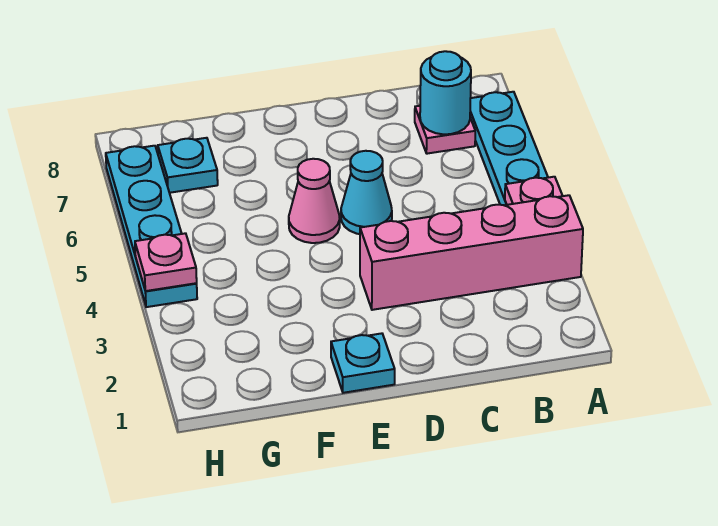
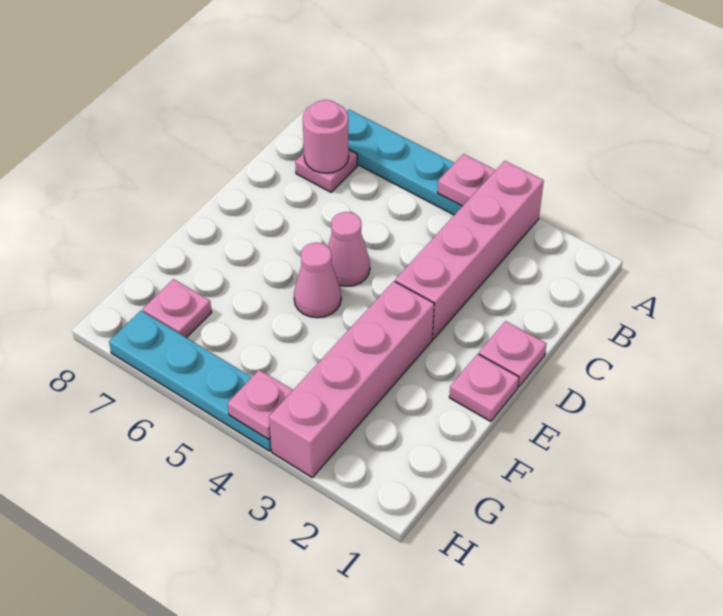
cyan 1x1 round brick [420,51,471,134] -> pink 1x1 round brick [303,100,349,173]
none -> pink 1x1 plate [479,321,547,387]
cyan 1x1 cone [341,151,392,234] -> pink 1x1 cone [328,212,370,286]
cyan 1x1 plate [331,333,395,393] -> pink 1x1 plate [449,354,519,421]
none -> pink 1x4 brick [269,281,434,477]
cyan 1x1 plate [158,138,218,193] -> pink 1x1 plate [143,279,212,338]

